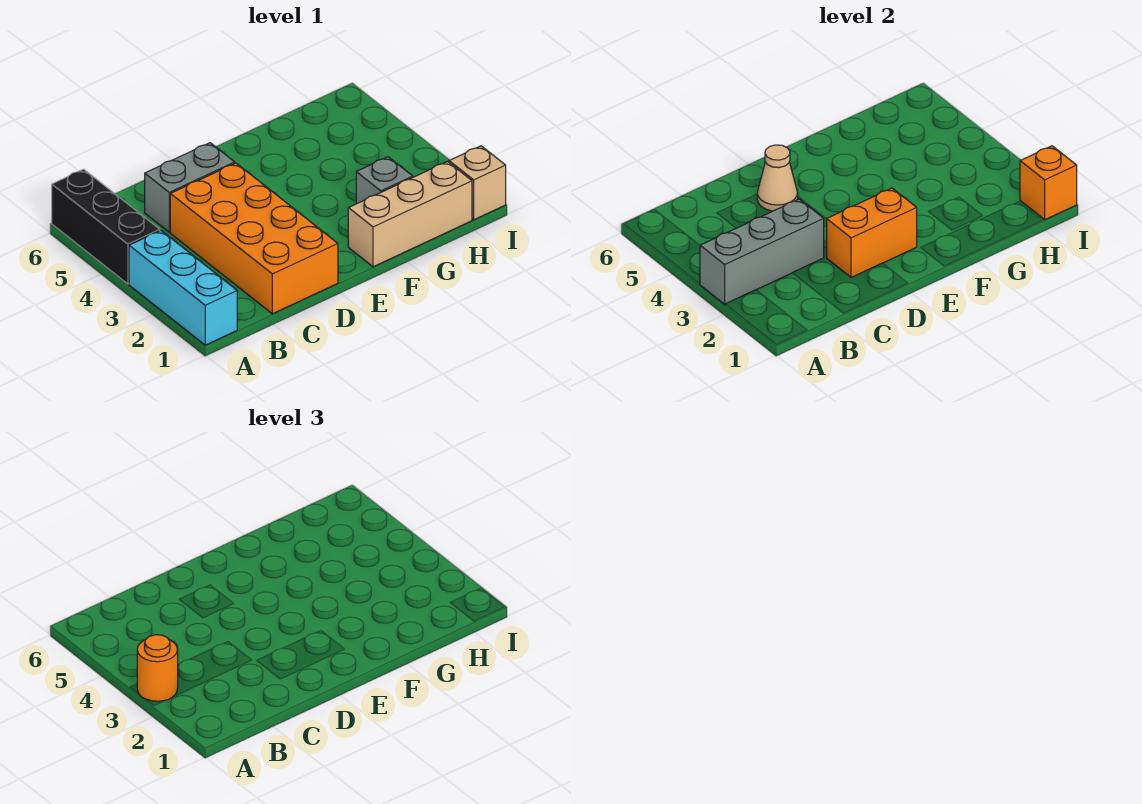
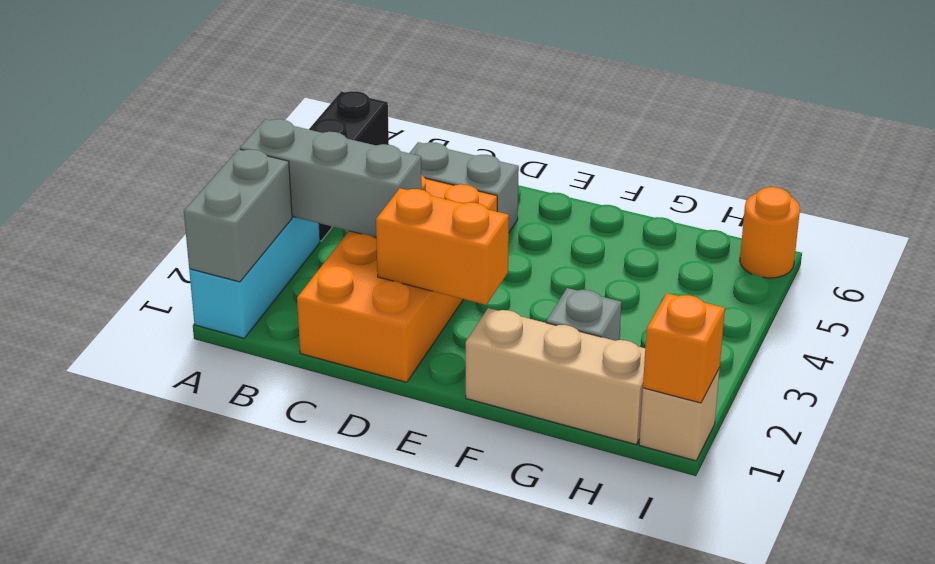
none -> grey 1x2 brick [184,149,292,282]
orange 1x1 round brick [137,635,178,701] -> orange 1x1 round brick moved to [740,187,800,278]
tan 1x1 cone [757,145,798,211] -> none

